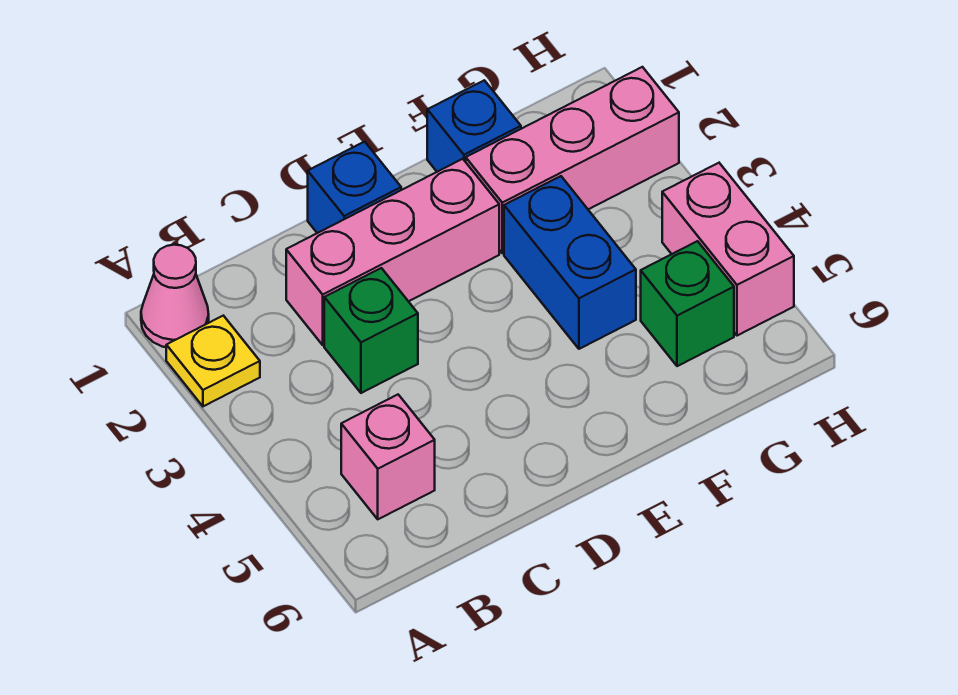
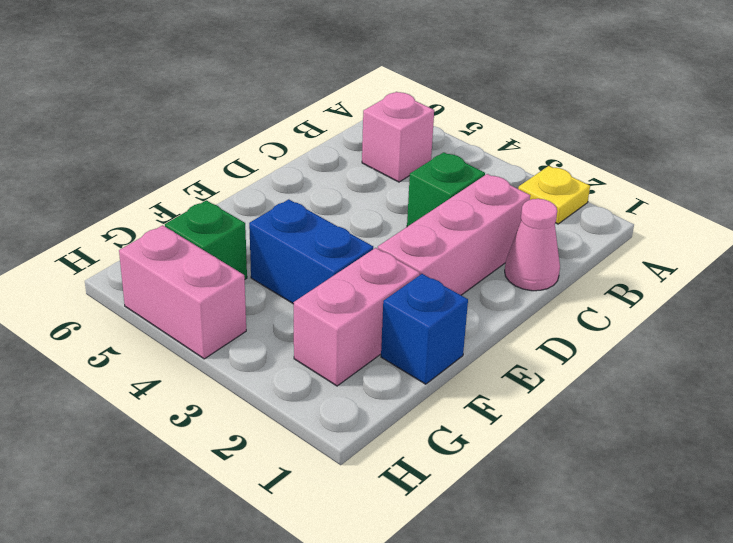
pink 1x1 cone [141,245,209,347] -> pink 1x1 cone moved to [505,199,560,291]
blue 1x1 brick [308,142,401,233] -> none
pink 1x3 brick [466,67,679,253] -> pink 1x2 brick [293,248,420,386]

